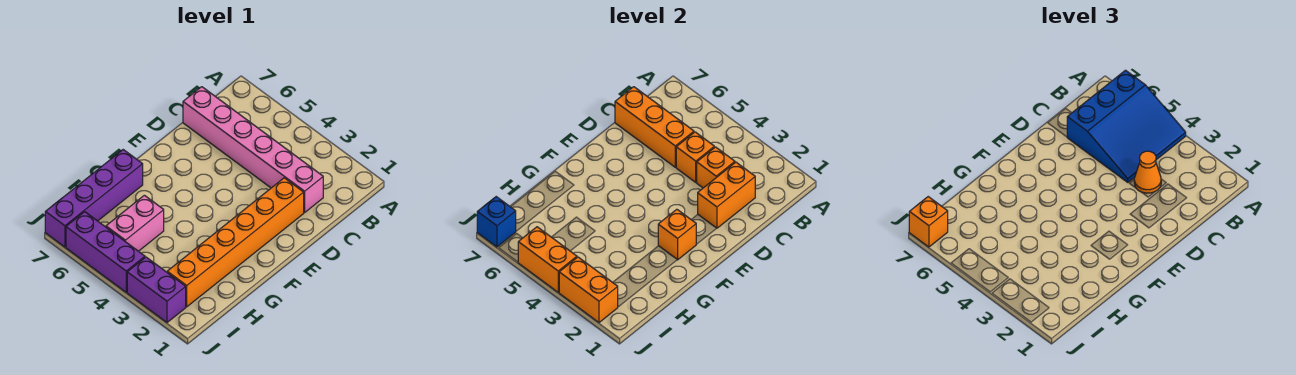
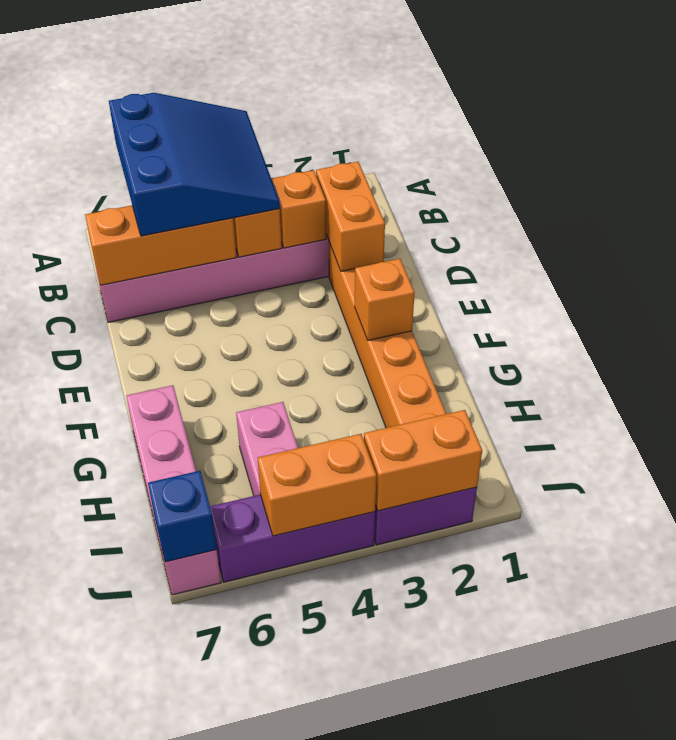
orange 1x1 cone [1134,151,1161,193] -> none
purple 1x4 brick [45,150,143,247] -> pink 1x4 brick [126,385,221,595]
orange 1x1 brick [909,197,948,247] -> none

